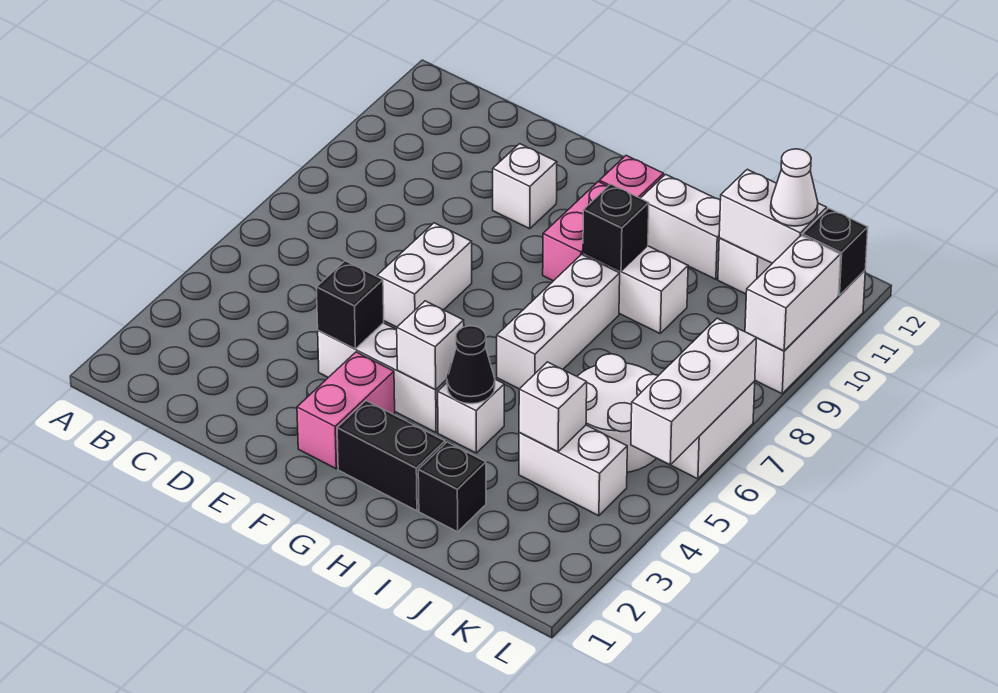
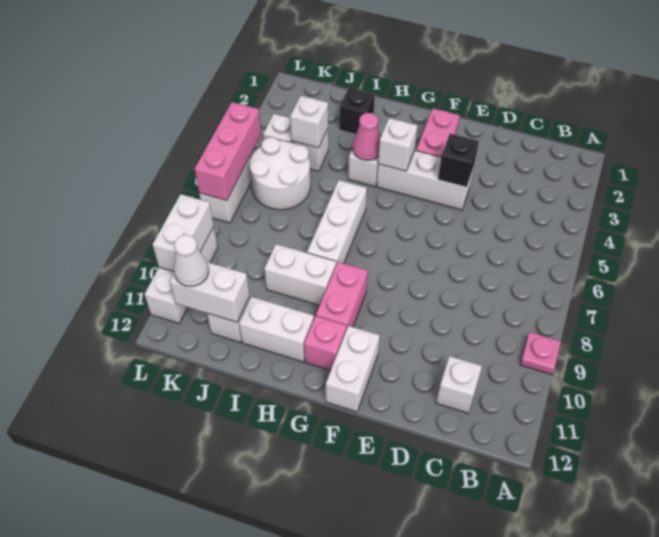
none -> pink 1x1 plate [520,332,561,375]
white 1x2 brick [377,223,472,327] -> white 1x2 brick moved to [326,326,380,412]
white 1x1 brick [493,144,557,229] -> white 1x1 brick moved to [436,356,482,413]
black 1x2 brick [337,401,445,511] -> none
black 1x1 cone [447,326,495,404] -> pink 1x1 cone [353,113,380,160]
black 1x1 brick [583,184,649,271] -> none
white 1x3 brick [631,318,756,465] -> pink 1x3 brick [195,102,261,201]
black 1x1 brick [802,208,868,296] -> none

